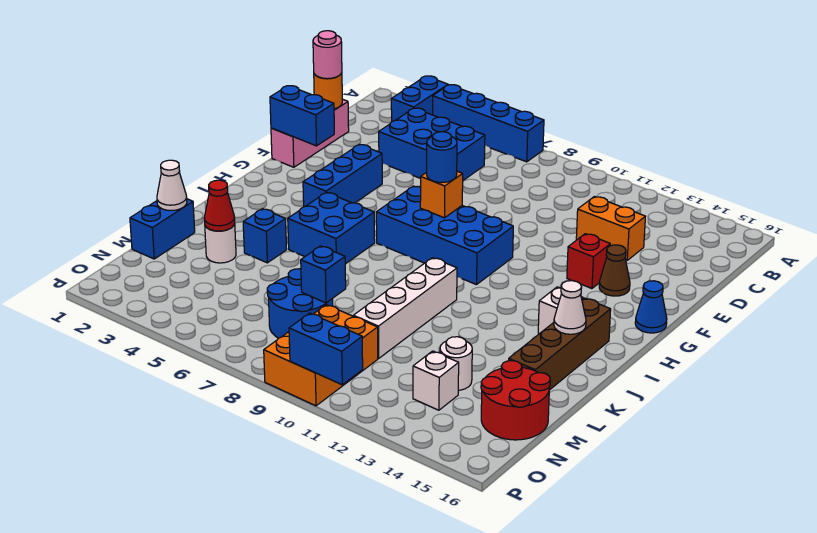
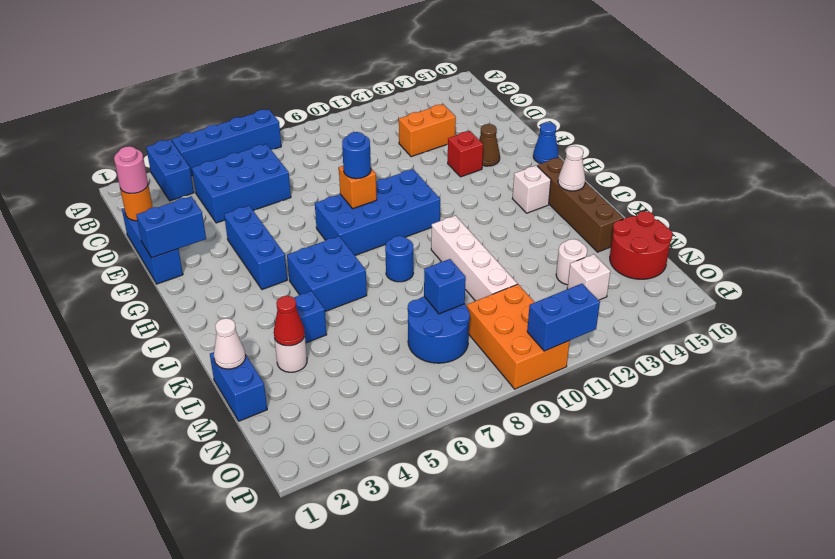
pink 1x3 brick [271,99,349,167] -> blue 1x3 brick [122,208,183,284]
none -> blue 1x1 round brick [385,236,413,282]

